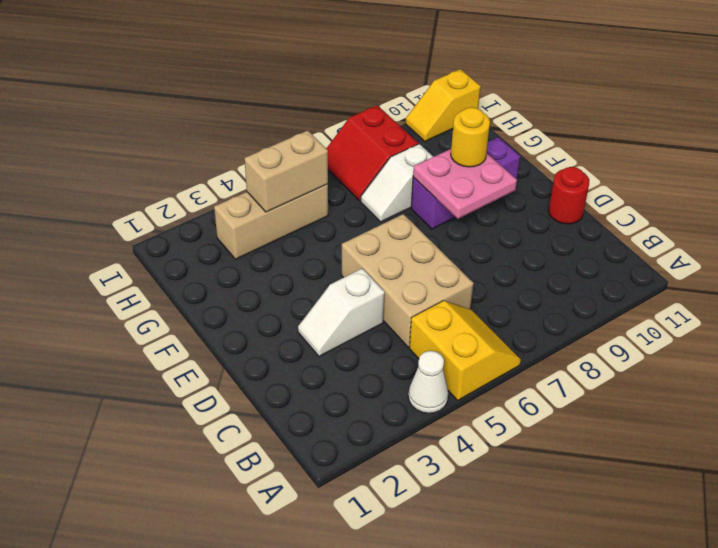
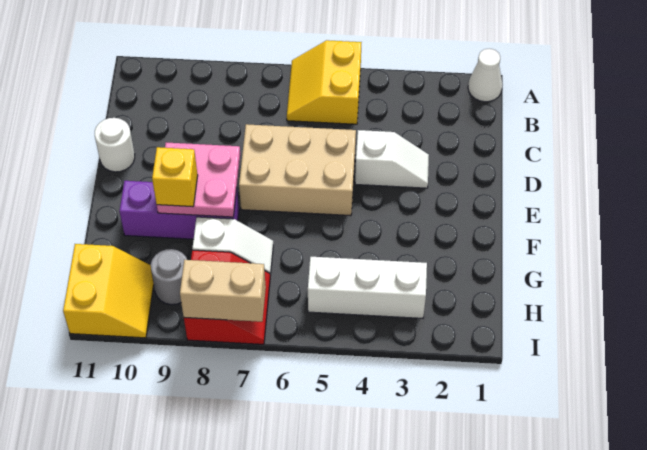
white 1x1 cone [408,351,448,413] -> white 1x1 cone moved to [468,49,503,102]
tan 2x3 brick [342,214,474,347] -> tan 2x3 brick turned to [239,124,356,216]
red 1x1 round brick [549,167,589,224] -> white 1x1 round brick [95,118,135,172]
yellow 1x1 round brick [451,107,490,167] -> yellow 1x1 brick [152,147,198,207]
tan 1x3 brick [214,184,328,259] -> white 1x3 brick [308,257,427,318]
tan 1x2 brick [244,130,328,212] -> tan 1x2 brick moved to [180,260,266,322]
none -> grey 1x1 round brick [151,249,187,305]
yellow 1x2 slope [405,69,481,141] -> yellow 2x2 slope [63,244,154,338]

